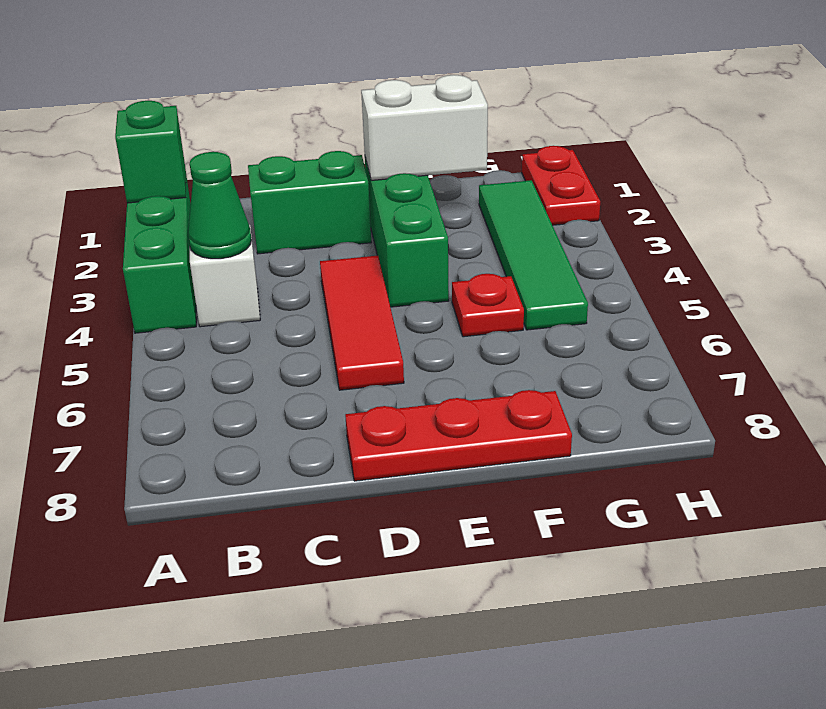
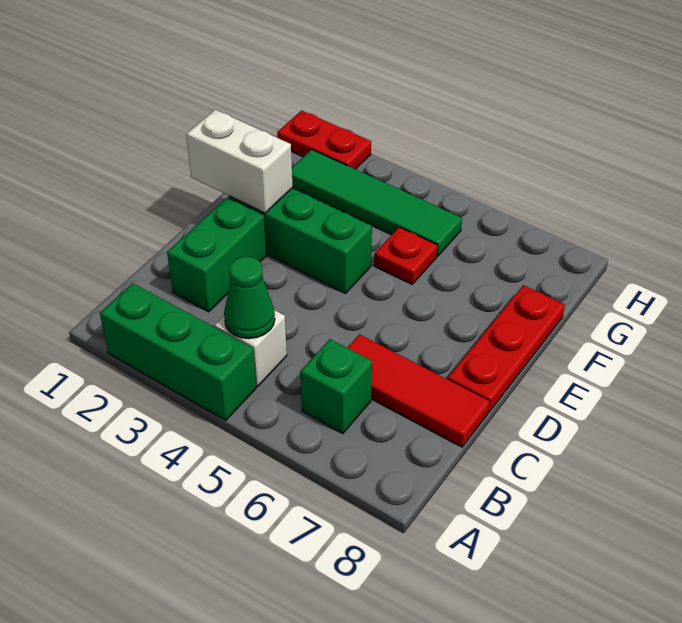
green 1x1 brick [115,101,186,203] -> green 1x1 brick moved to [300,339,372,434]
red 1x3 tile [320,255,404,390] -> red 1x3 tile moved to [347,334,490,447]
white 1x2 brick [361,75,488,180] -> white 1x2 brick turned to [186,110,293,213]

